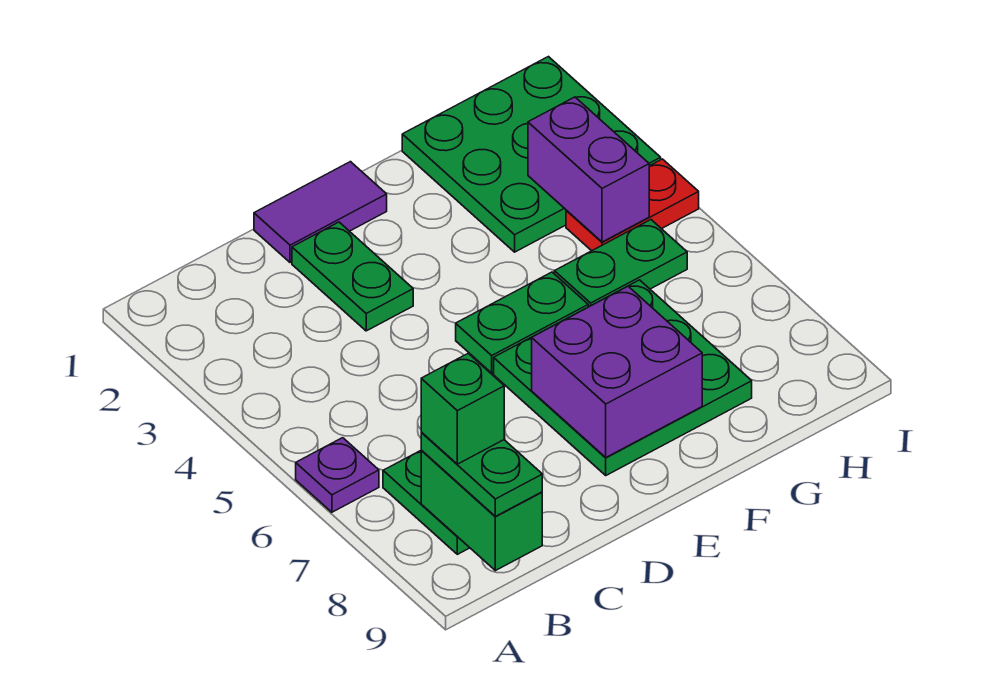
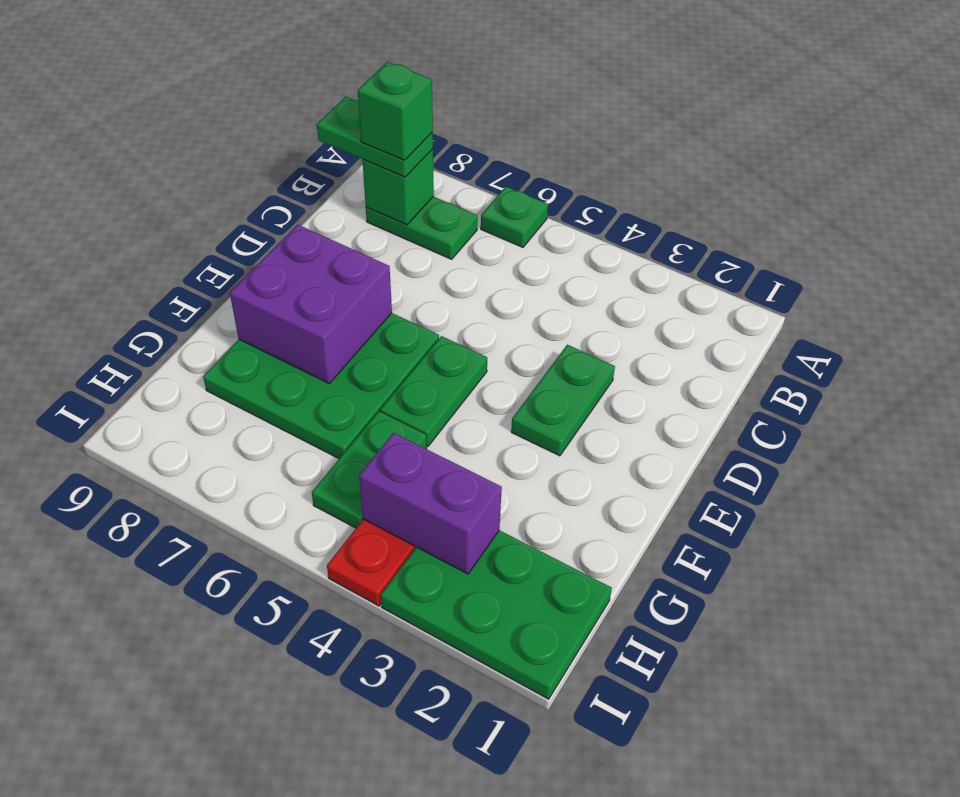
purple 1x1 plate [296,438,379,512] -> green 1x1 plate [481,187,548,247]
green 1x2 brick [421,450,542,571] -> green 1x1 brick [362,149,434,225]
purple 1x2 tile [254,162,387,263] -> none
green 1x2 plate [292,222,413,331] -> green 1x2 plate turned to [511,345,615,456]
green 3x3 plate [402,57,661,252] -> green 2x3 plate [381,530,612,699]

